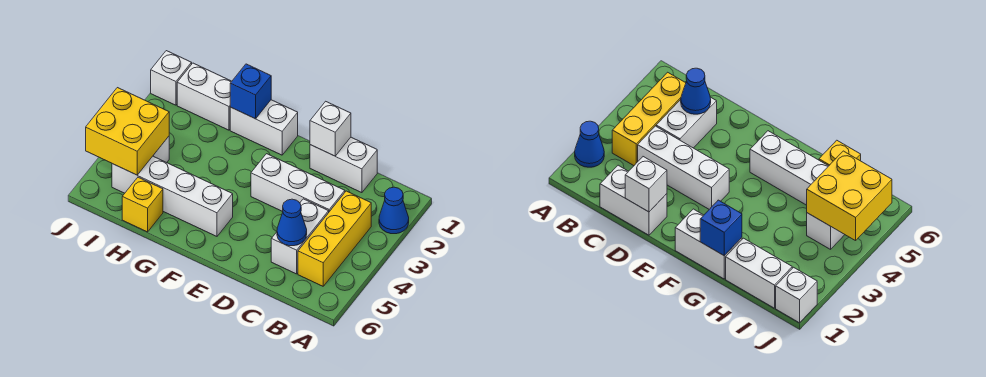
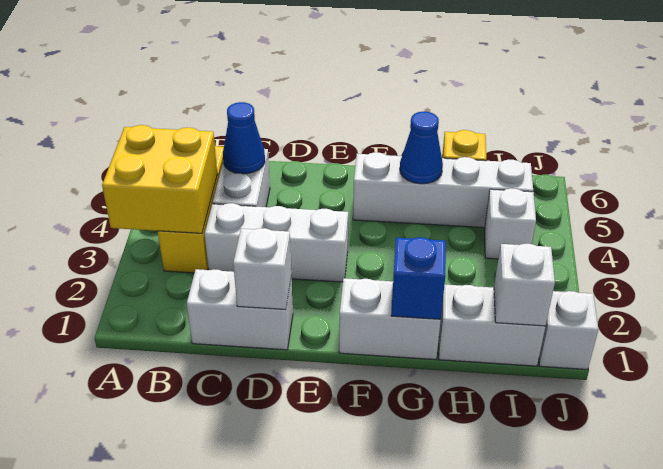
blue 1x1 cone [379,187,409,234] -> blue 1x1 cone moved to [400,112,443,184]
none -> white 1x1 brick [494,244,555,326]
yellow 2x2 brick [86,88,169,175] -> yellow 2x2 brick moved to [102,125,218,233]

